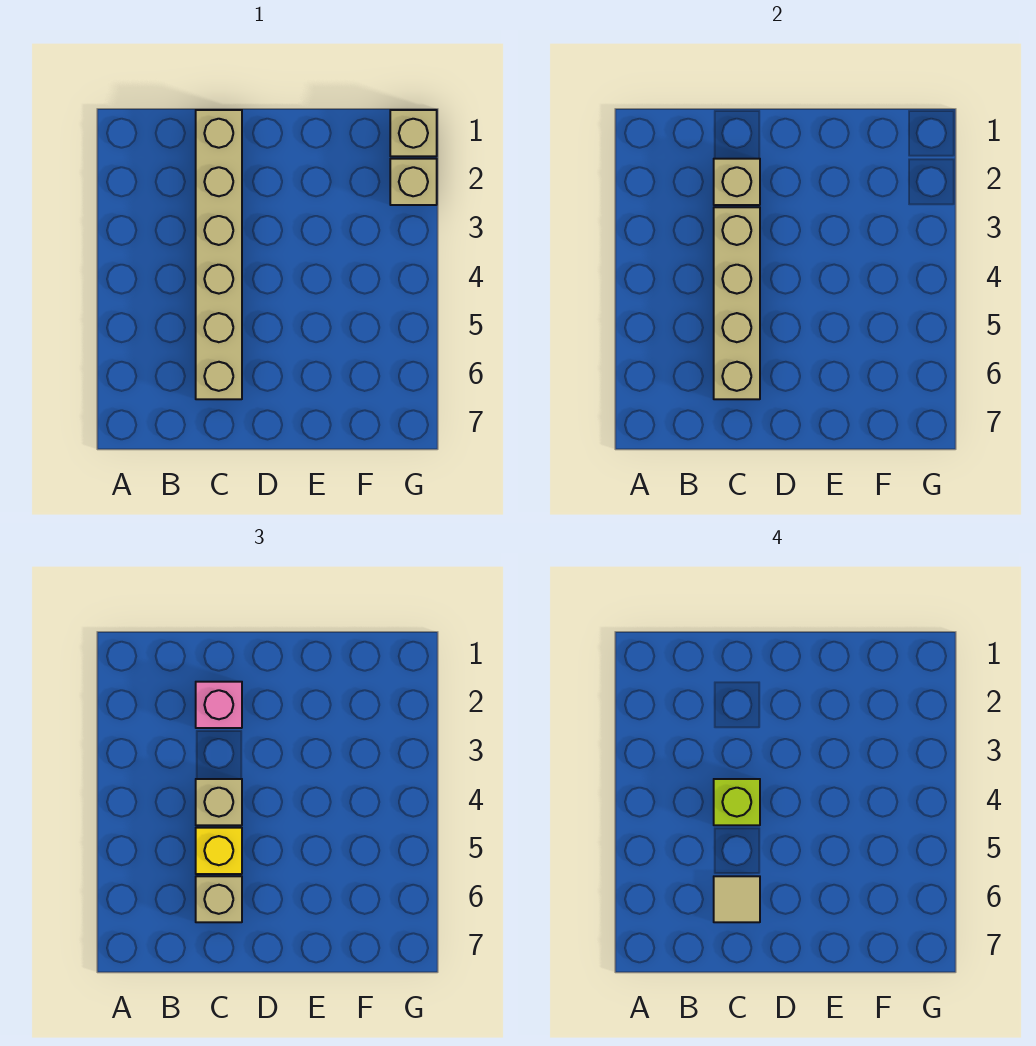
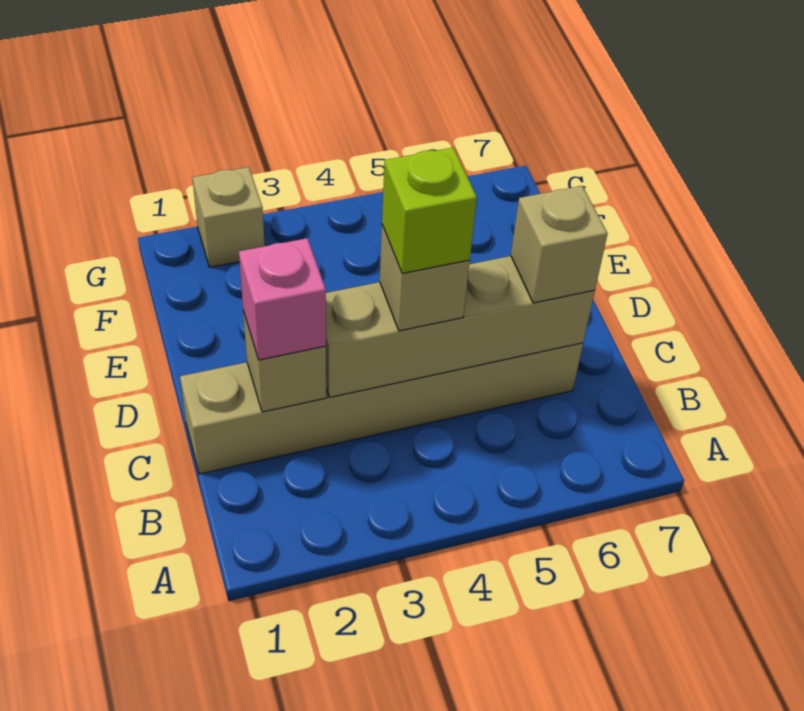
yellow 1x1 brick [196,828,242,874] -> none
tan 1x1 tile [714,876,760,922] -> none
tan 1x1 brick [390,110,437,156] -> none

